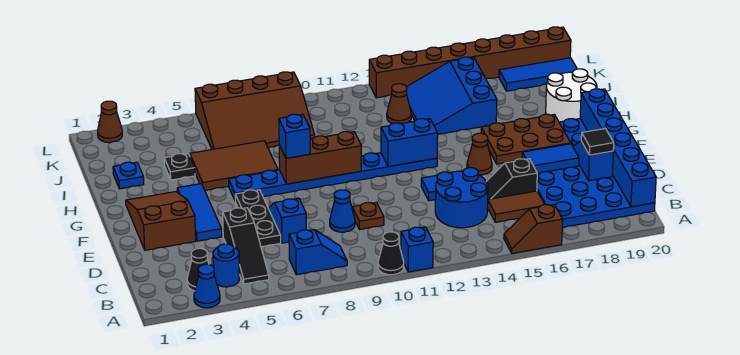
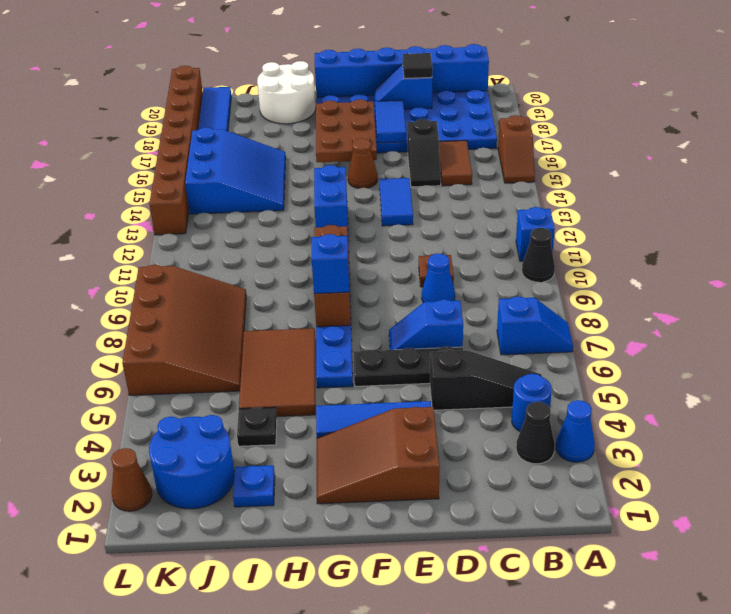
blue 1x2 slope [289,230,347,275] -> blue 1x2 slope turned to [497,297,573,355]
blue 2x2 round brick [435,168,488,228] -> blue 2x2 round brick moved to [149,415,234,509]
blue 3x3 slope [407,57,497,134] -> blue 3x3 slope turned to [185,127,286,214]
brown 1x1 cone [387,84,411,124] -> none

